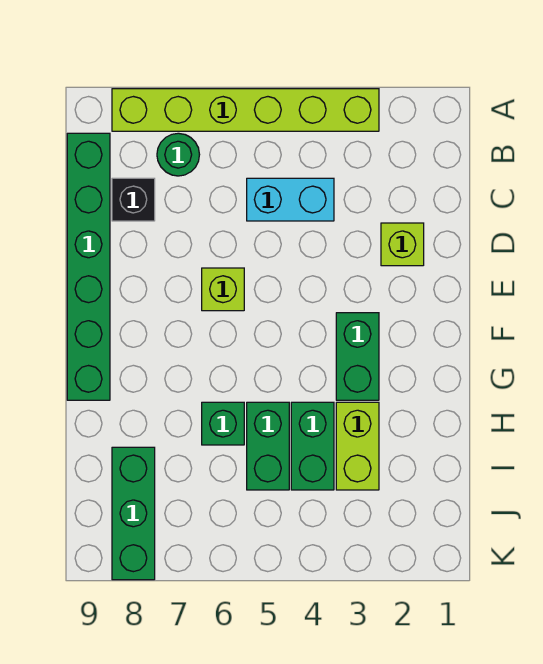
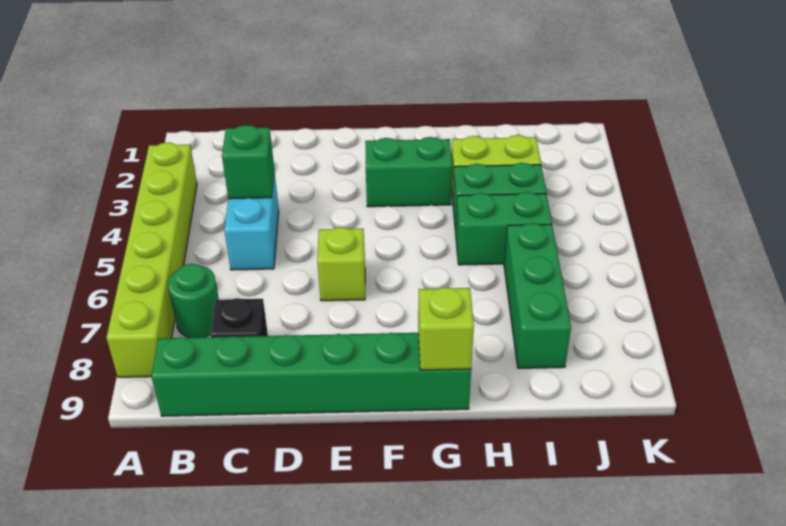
lime 1x1 brick [381,223,424,266] -> lime 1x1 brick moved to [418,287,474,370]
green 1x1 brick [202,402,244,445] -> green 1x1 brick moved to [222,125,274,199]
green 1x3 brick [112,447,155,580] -> green 1x3 brick turned to [504,223,571,368]

